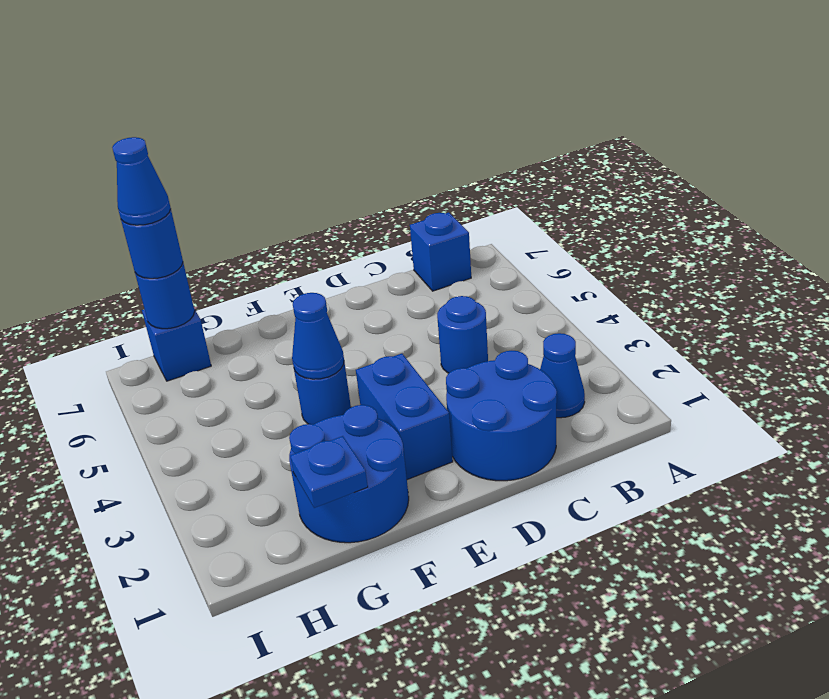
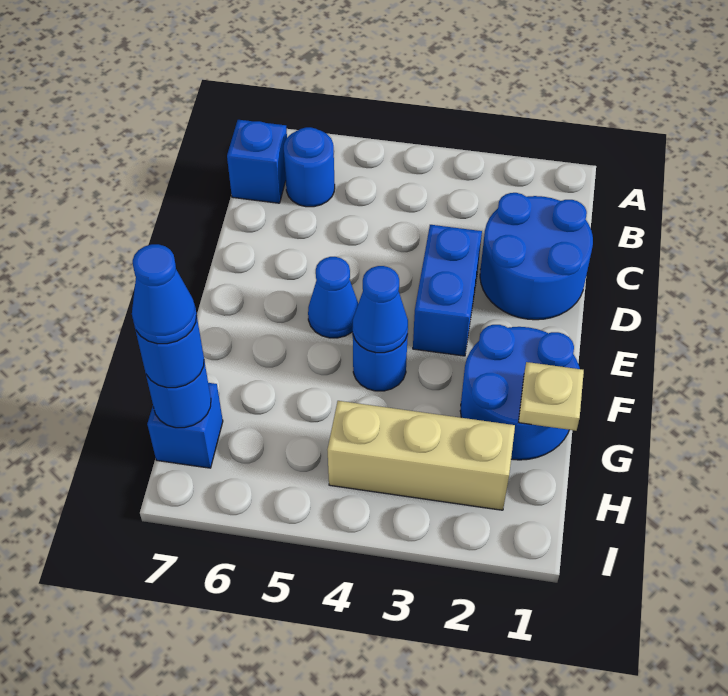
blue 1x1 cone [540,333,585,418] -> blue 1x1 cone moved to [308,257,358,338]
blue 1x1 round brick [437,296,488,373] -> blue 1x1 round brick moved to [284,127,335,207]
blue 1x2 brick [356,354,453,480] -> blue 1x2 brick turned to [413,225,482,356]
blue 1x1 plate [290,436,368,508] -> tan 1x1 plate [519,362,584,431]
none -> tan 1x3 brick [328,401,515,510]

